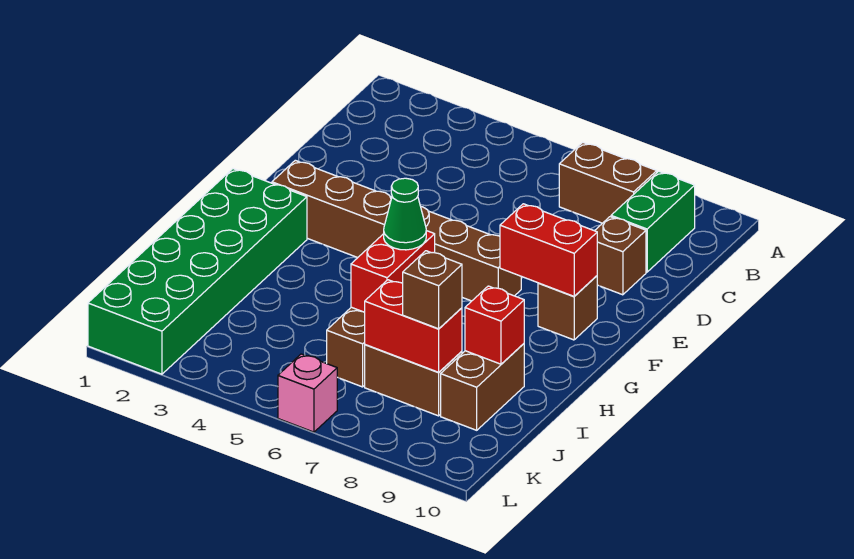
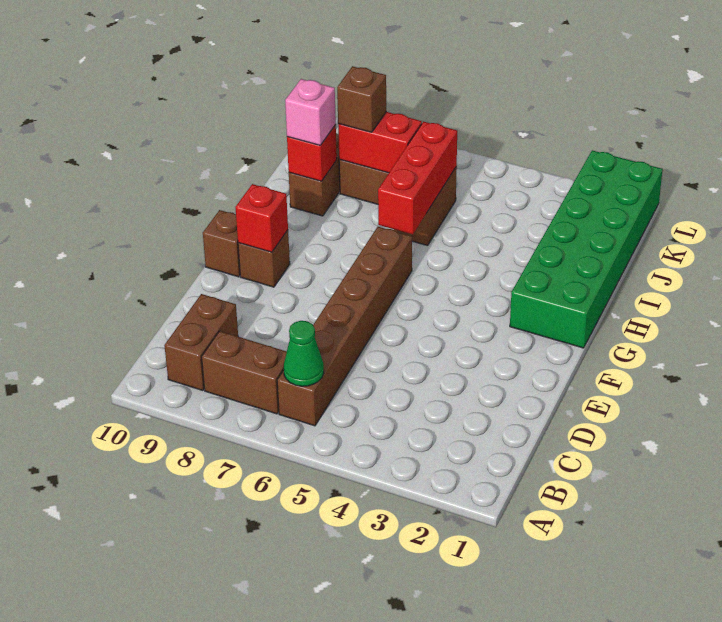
green 1x2 brick [611,171,695,272] -> brown 1x2 brick [164,294,238,391]
brown 1x1 brick [595,217,646,295] -> brown 1x1 brick moved to [203,210,240,277]
brown 1x6 brick [272,160,521,301] -> brown 1x6 brick turned to [277,227,412,426]
red 1x2 brick [500,204,597,296] -> red 1x1 brick [235,184,288,252]
red 1x2 brick [351,231,435,312] -> red 1x3 brick [378,122,457,235]
green 1x1 cone [384,178,426,250] -> green 1x1 cone moved to [284,321,324,386]
pink 1x1 brick [278,354,337,432] -> pink 1x1 brick moved to [285,79,336,145]

